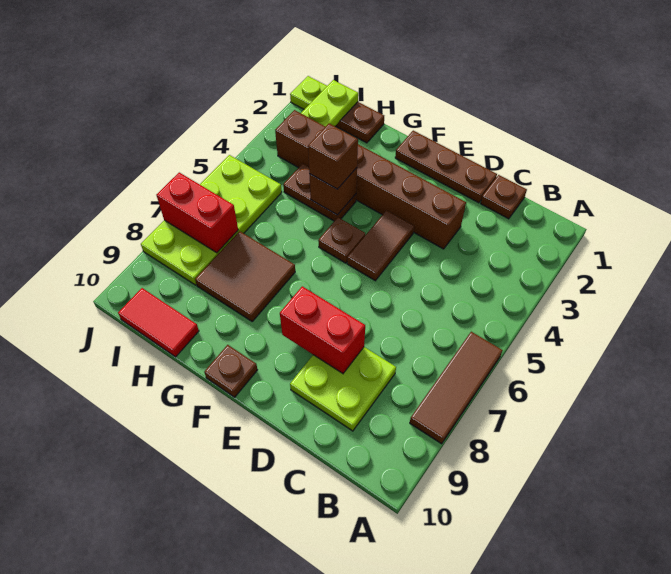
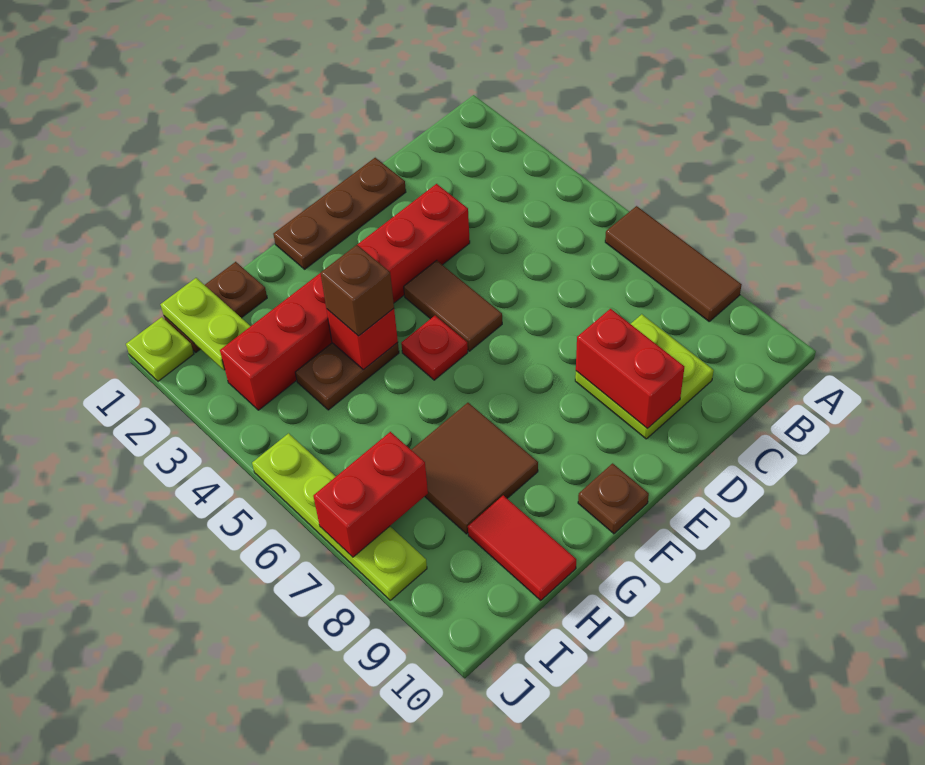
brown 1x1 plate [481,175,527,219] -> none
brown 1x6 brick [275,110,466,249] -> red 1x6 brick [220,184,470,410]
red 1x2 brick [280,286,365,373] -> red 1x2 brick turned to [576,309,684,429]
brown 1x1 plate [318,217,365,263] -> red 1x1 plate [401,316,468,380]
brown 1x1 brick [310,168,357,215] -> red 1x1 brick [327,308,398,370]
red 1x2 tile [118,288,199,357] -> red 1x2 tile turned to [468,495,576,600]
lime 2x4 plate [141,155,282,285] -> lime 1x4 plate [252,433,427,600]

